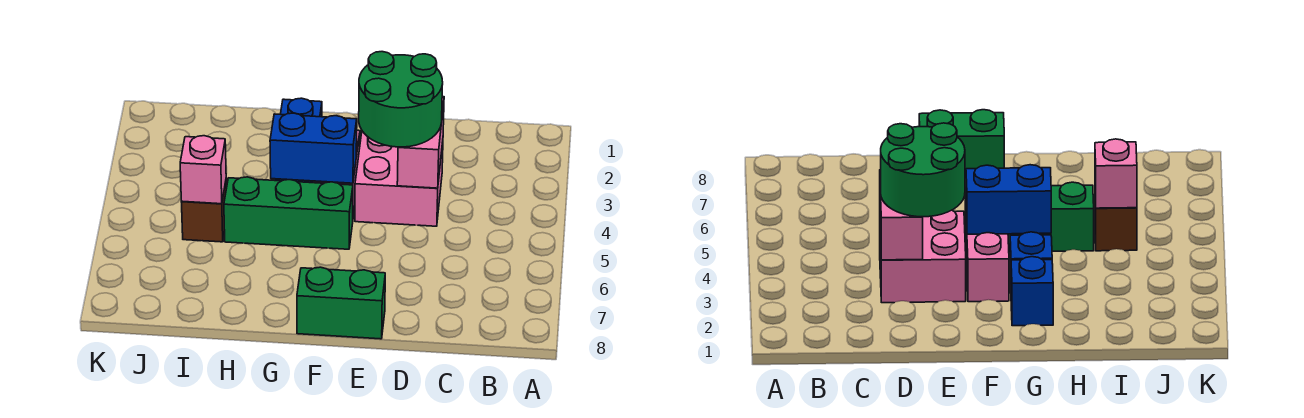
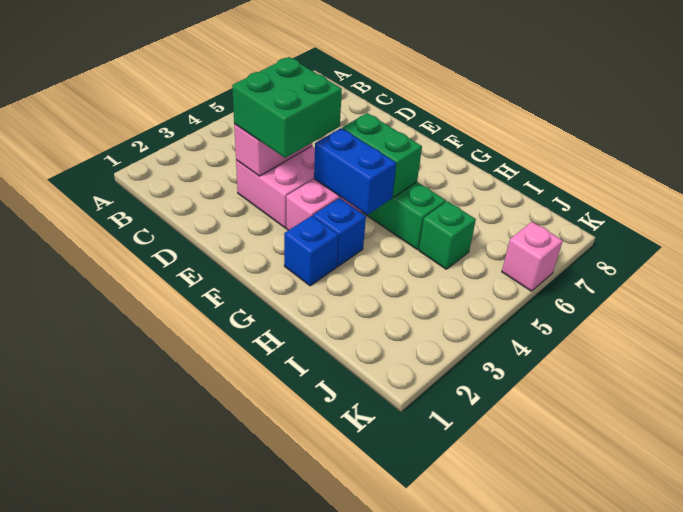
green 2x2 round brick [359,52,443,147] -> green 2x2 brick [232,57,342,158]
green 1x2 brick [297,267,385,339] -> green 1x2 brick moved to [342,113,422,197]
brown 1x1 brick [182,182,227,242] -> green 1x1 brick [419,201,476,269]
pink 1x1 brick [180,136,226,204] -> pink 1x1 brick moved to [502,222,563,291]

